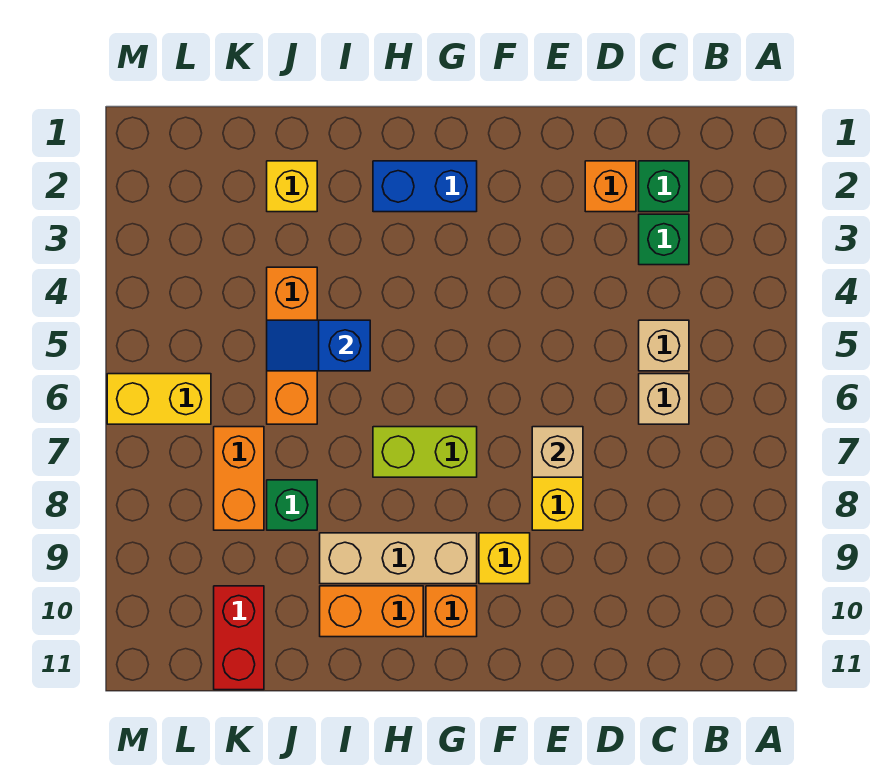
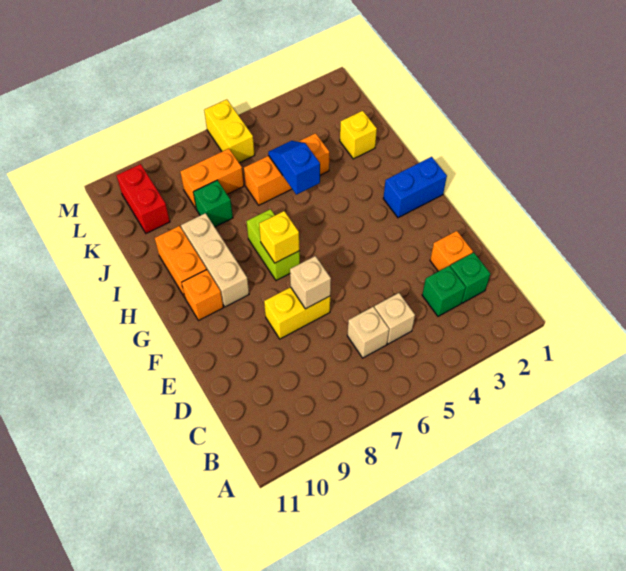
yellow 1x1 brick [479,533,530,584] -> yellow 1x1 brick moved to [259,211,299,263]
blue 1x2 brick [373,161,477,212] -> blue 1x2 brick turned to [383,157,447,218]
red 1x2 brick [214,586,264,690] -> red 1x2 brick turned to [116,164,170,233]

